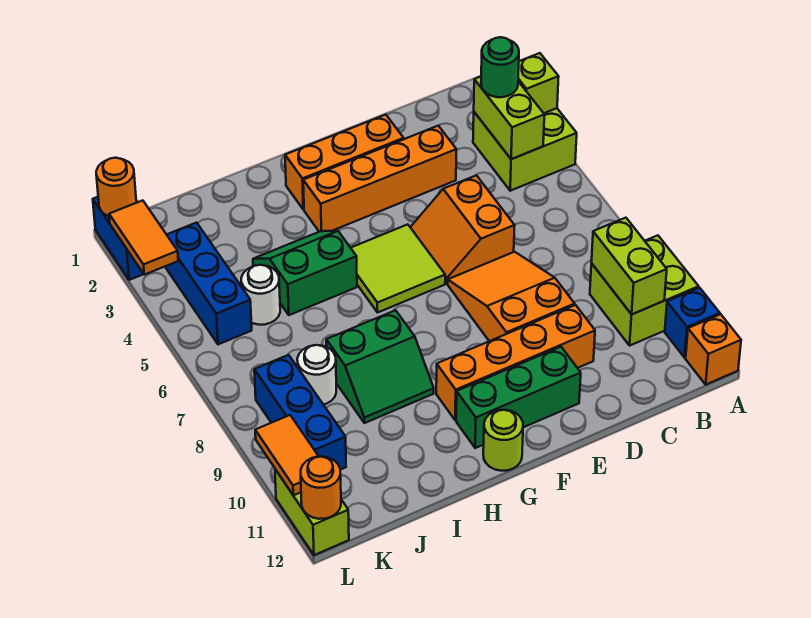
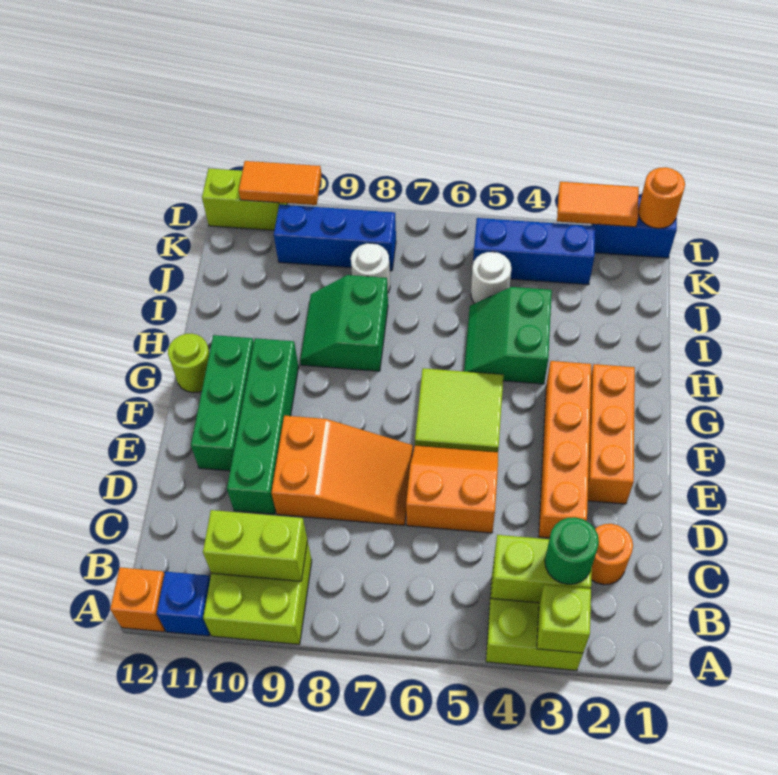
orange 1x4 brick [436,305,595,420] -> green 1x4 brick [227,338,299,514]
green 2x2 slope [253,231,357,315] -> green 2x2 slope turned to [464,287,552,384]
orange 1x1 round brick [301,456,341,519] -> orange 1x1 round brick moved to [591,524,633,585]

